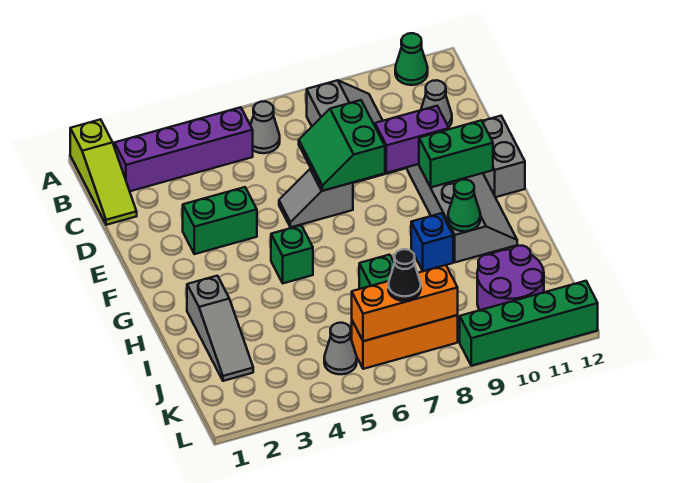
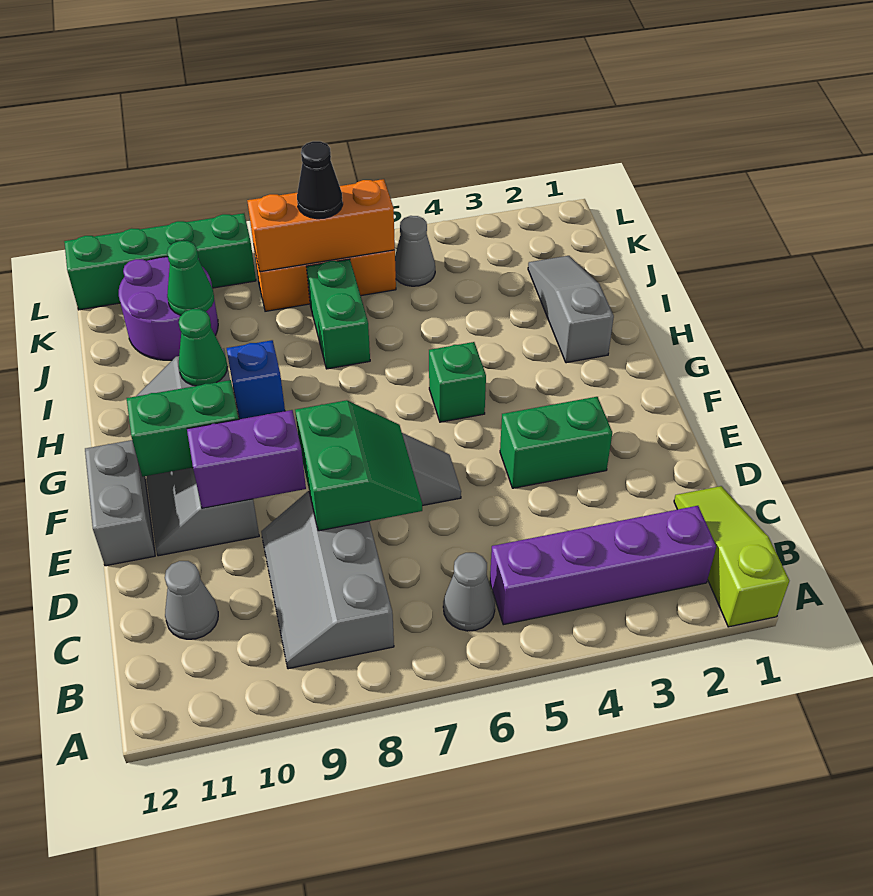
green 1x1 cone [395,33,428,85] -> green 1x1 cone moved to [167,241,214,315]

